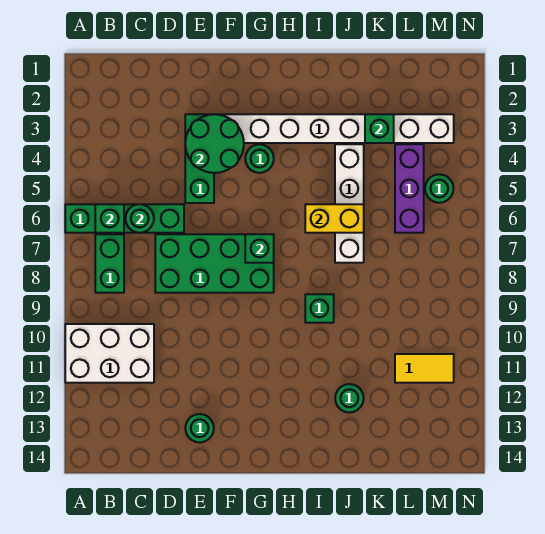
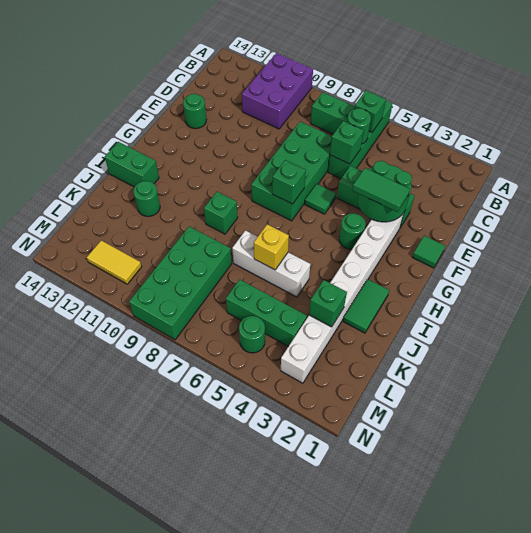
white 2x3 brick [65,324,154,383] -> purple 2x3 brick [242,53,313,129]
none -> green 1x1 brick [330,121,364,164]
none -> green 1x1 tile [412,236,445,268]
none -> green 1x2 tile [352,168,410,212]
none -> green 1x1 tile [305,184,336,214]
none -> green 1x2 tile [343,279,389,333]
yellow 1x2 brick [305,204,364,233] -> yellow 1x1 brick [254,224,289,270]
none -> green 1x2 brick [105,142,159,187]
white 1x4 brick [335,144,364,263] -> white 1x3 brick [232,230,310,297]
none -> green 2x4 brick [129,226,232,340]
purple 1x3 brick [395,144,424,233] -> green 1x3 brick [226,280,307,346]
yellow 1x2 tile [395,354,454,383] -> yellow 1x2 tile turned to [87,240,142,284]

